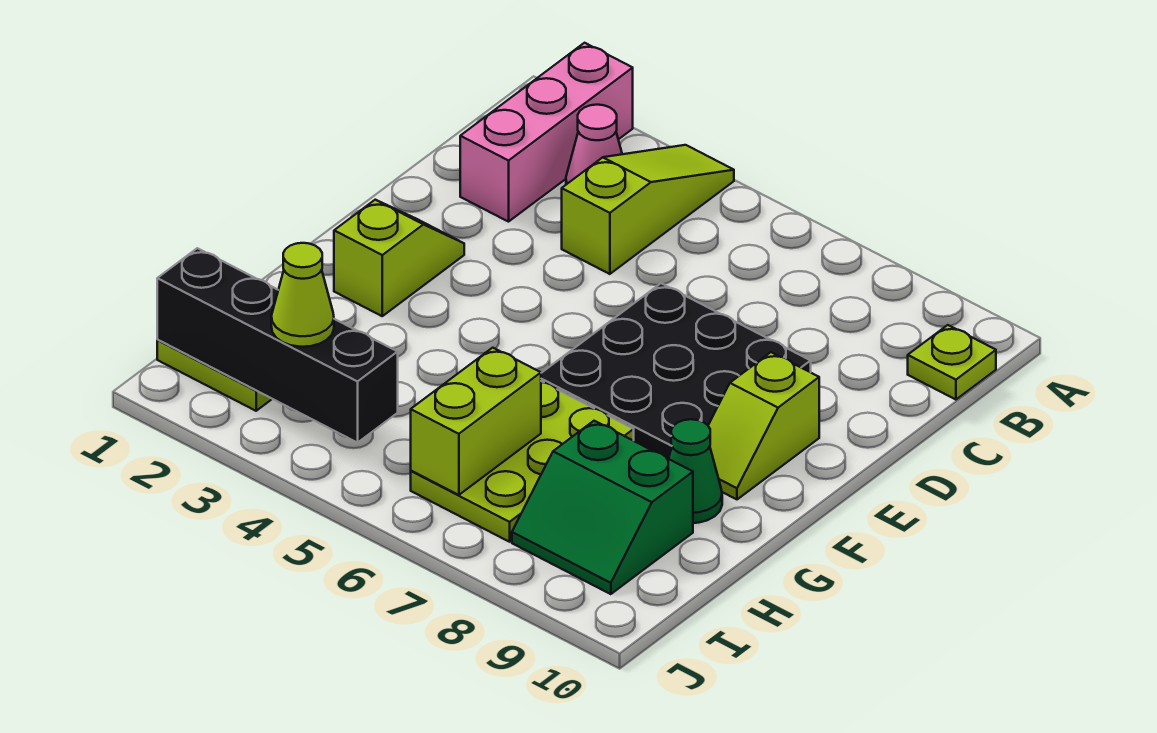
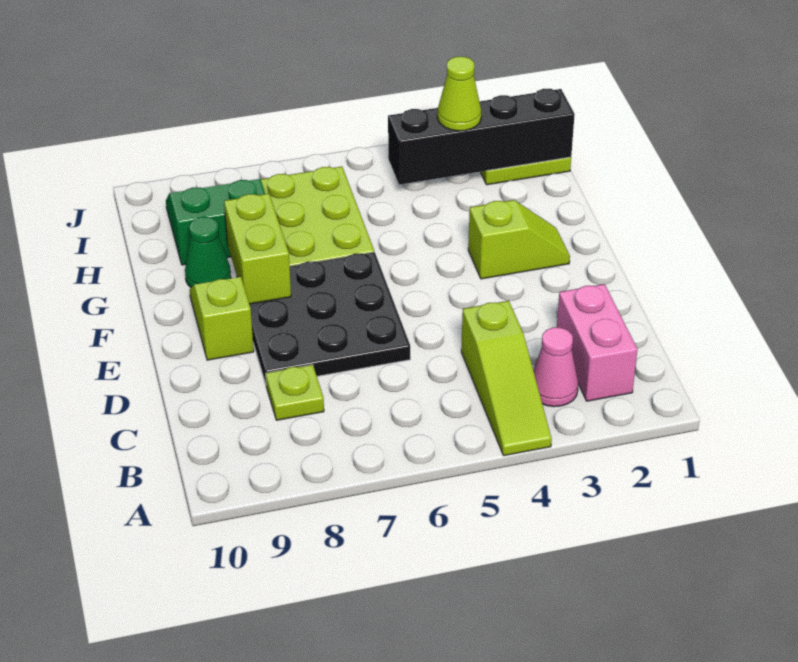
pink 1x3 brick [460,43,633,222] -> pink 1x2 brick [557,284,637,401]
lime 1x1 plate [908,325,996,400] -> lime 1x1 plate moved to [266,365,324,420]
lime 1x2 slope [334,200,464,316] -> lime 1x2 slope turned to [468,200,570,279]
lime 1x2 brick [411,348,541,495] -> lime 1x2 brick moved to [224,194,291,304]

